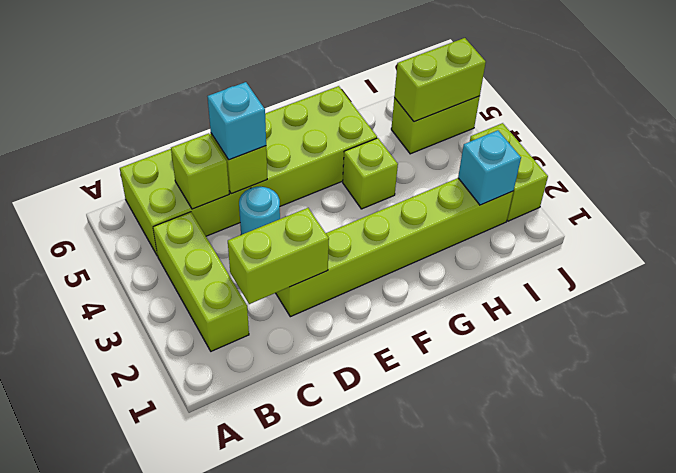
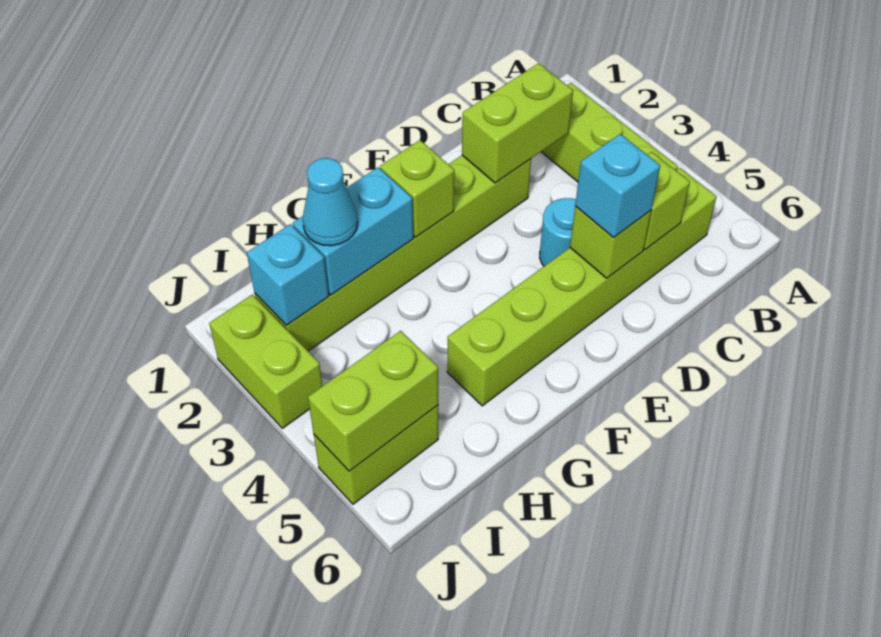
lime 2x6 brick [120,86,377,256] -> lime 1x6 brick [447,168,716,406]
none -> cyan 1x2 brick [293,167,413,295]
lime 1x1 brick [343,138,398,209] -> lime 1x1 brick moved to [380,140,454,237]
none -> cyan 1x1 cone [303,158,358,246]

